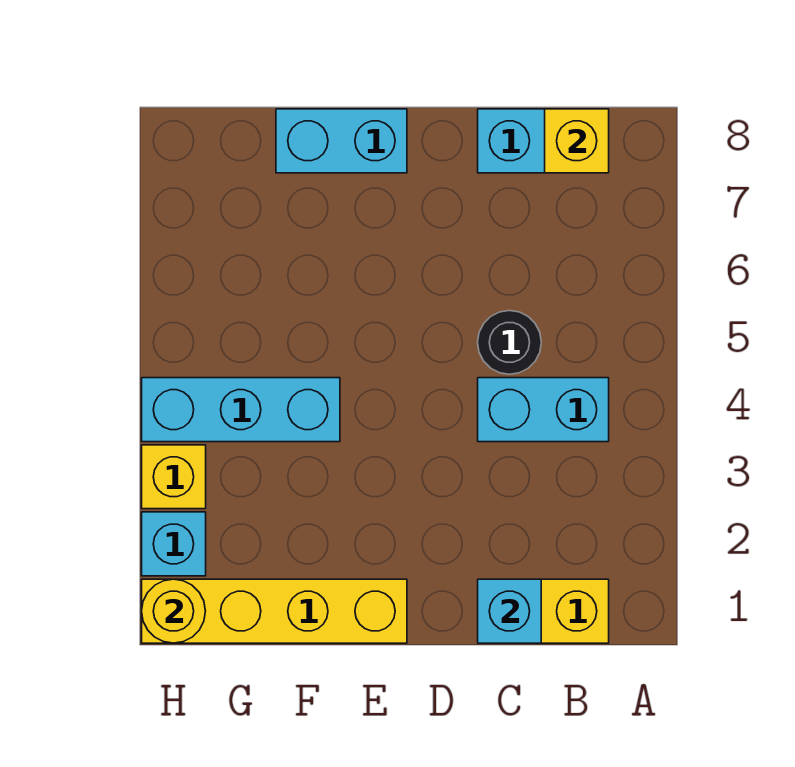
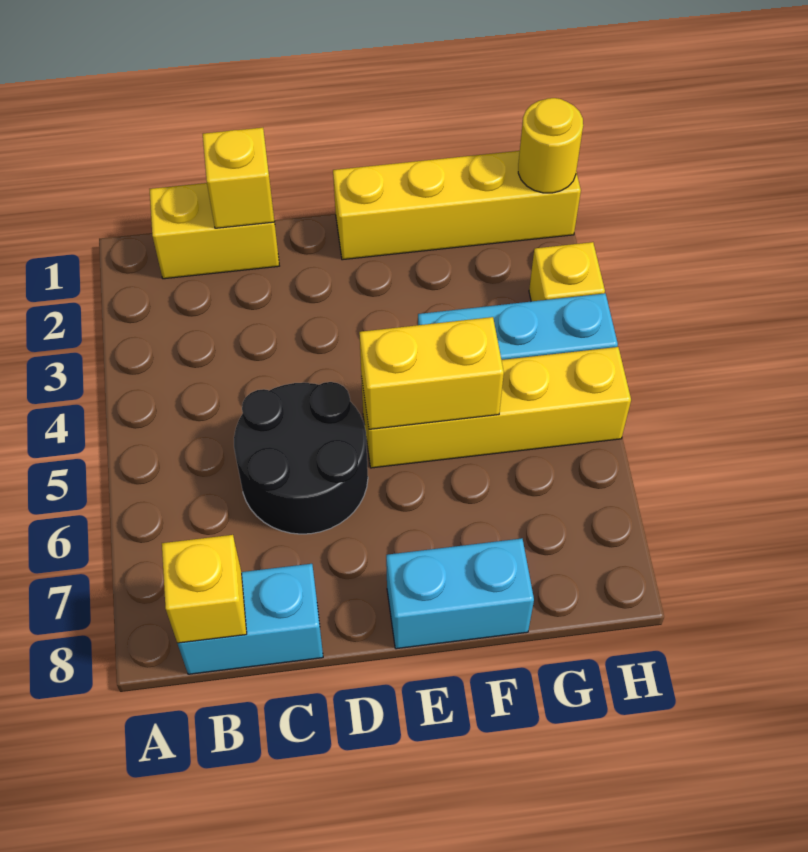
cyan 1x2 brick [478,378,609,442] -> none
cyan 1x1 brick [478,579,541,643] -> yellow 1x1 brick [203,128,274,228]
black 1x1 round brick [478,311,541,374] -> black 2x2 round brick [234,382,368,534]
none -> yellow 1x4 brick [361,347,631,468]
none -> yellow 1x2 brick [359,317,504,429]
cyan 1x1 brick [142,512,206,576] -> none

